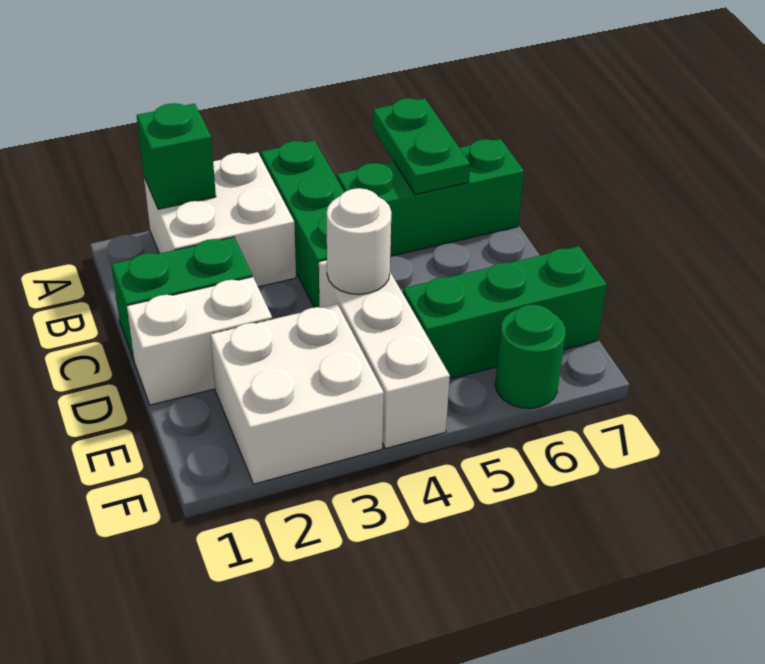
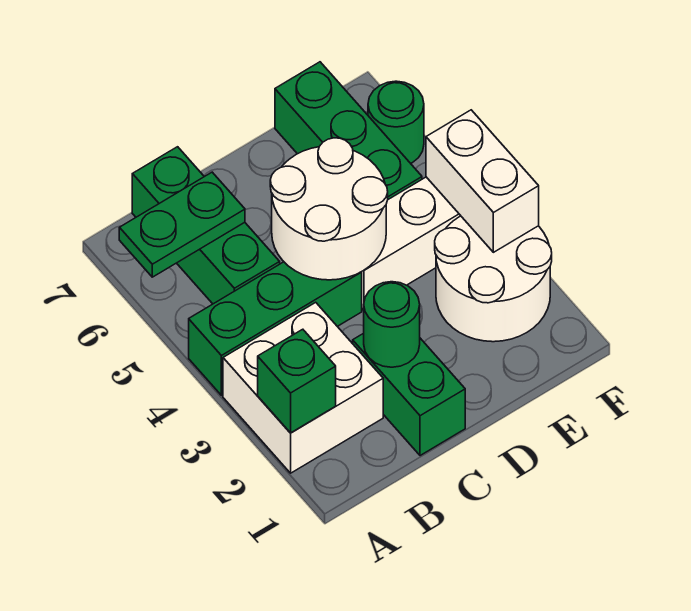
none -> green 1x1 round brick [364,282,420,367]
white 1x2 brick [127,277,272,405] -> white 1x2 brick moved to [426,110,539,252]
white 1x1 round brick [327,188,391,294] -> white 2x2 round brick [270,138,388,280]
white 2x2 brick [211,304,384,484] -> white 2x2 round brick [435,216,552,342]

